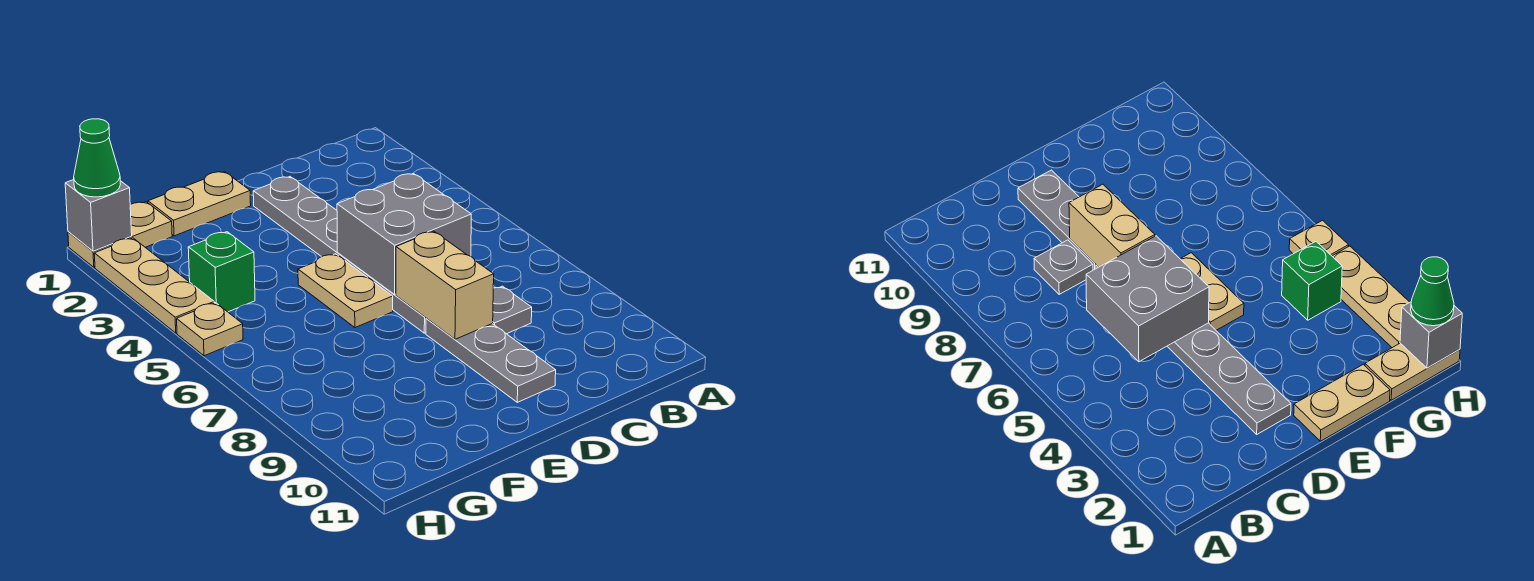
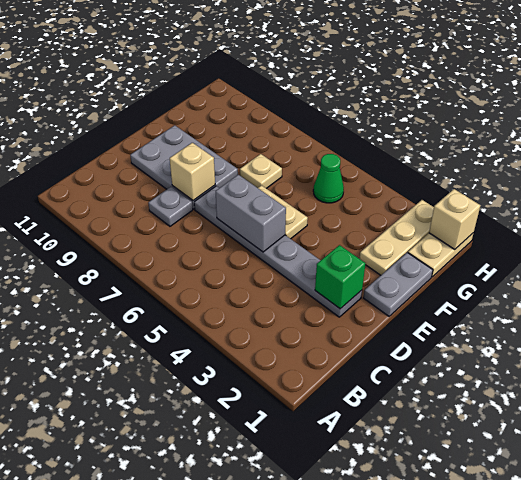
grey 2x2 brick [337,173,471,294] -> grey 1x2 brick [216,175,286,252]
tan 1x2 brick [396,231,494,339] -> tan 1x1 brick [170,143,215,201]
grey 1x3 plate [426,318,556,402] -> grey 2x3 plate [130,125,238,209]
tan 1x2 plate [148,171,251,236] -> grey 1x2 plate [364,253,433,316]
green 1x1 brick [188,232,255,312] -> green 1x1 brick moved to [315,245,365,309]
grey 1x1 brick [65,180,132,251] -> tan 1x1 brick [429,189,480,250]
green 1x1 cone [74,119,121,197] -> green 1x1 cone moved to [313,154,344,203]
tan 1x3 plate [94,238,214,333] -> tan 1x3 plate turned to [360,200,434,275]
tan 1x1 plate [177,303,243,356] -> tan 1x1 plate moved to [240,154,282,188]

